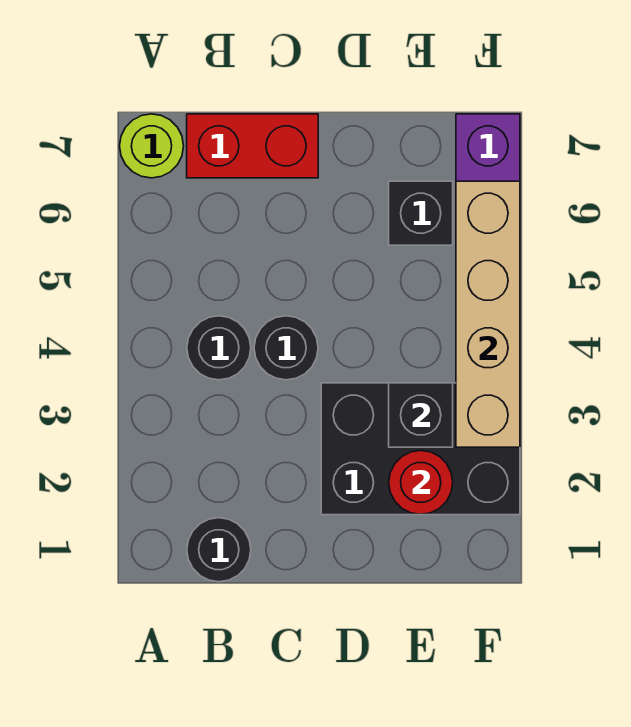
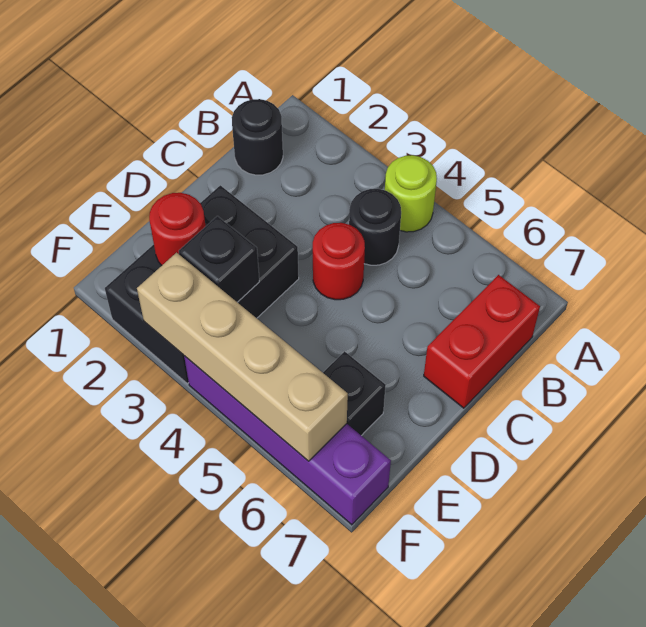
lime 1x1 round brick [120,114,184,178] -> lime 1x1 round brick moved to [385,155,437,232]
black 1x1 round brick [254,316,318,380] -> red 1x1 round brick [313,223,365,300]

